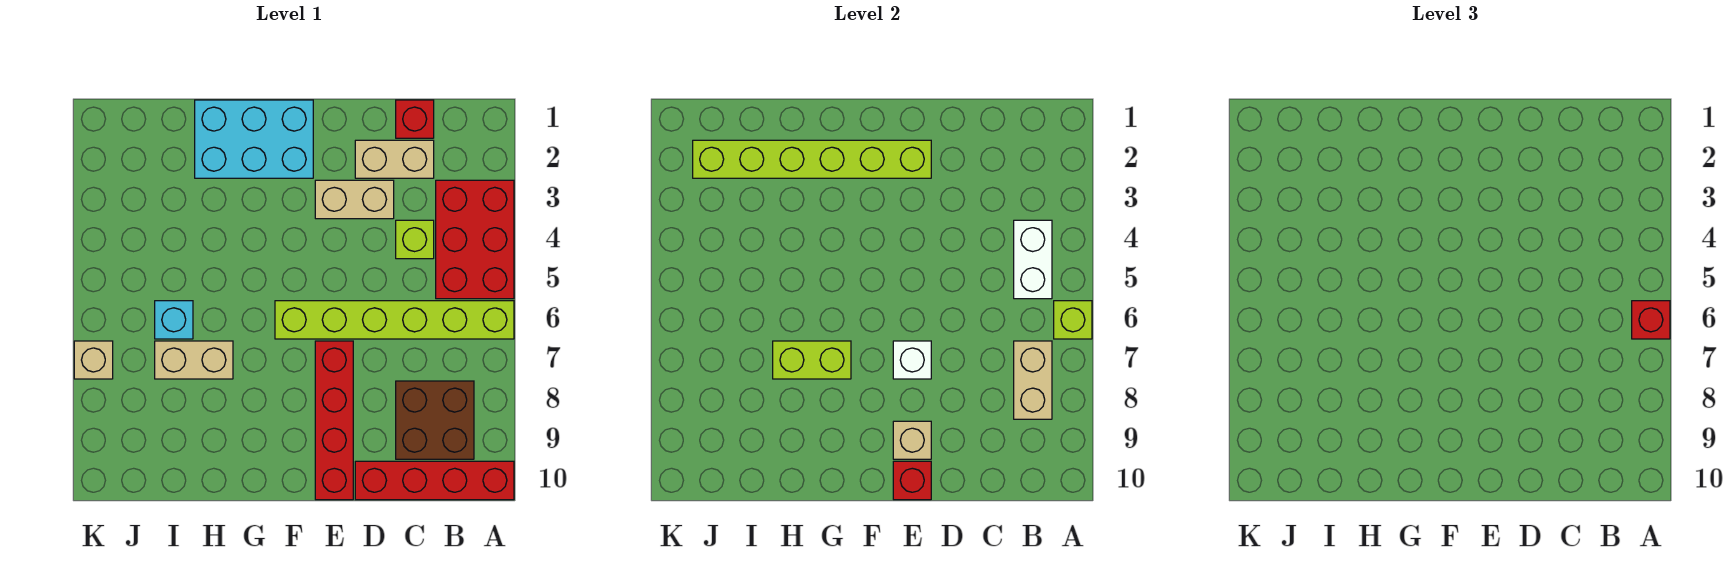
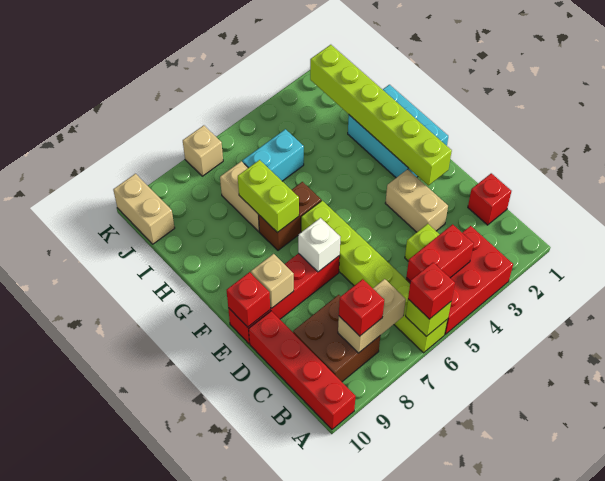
white 1x2 brick [1014,220,1052,299] -> red 1x2 brick [406,224,474,281]
none -> red 1x1 brick [339,279,384,336]
tan 1x2 brick [355,140,434,178] -> tan 1x2 brick moved to [113,174,175,244]
none -> brown 1x2 brick [259,182,321,250]
cyan 1x1 brick [155,301,193,339] -> cyan 1x2 brick [242,129,304,181]

